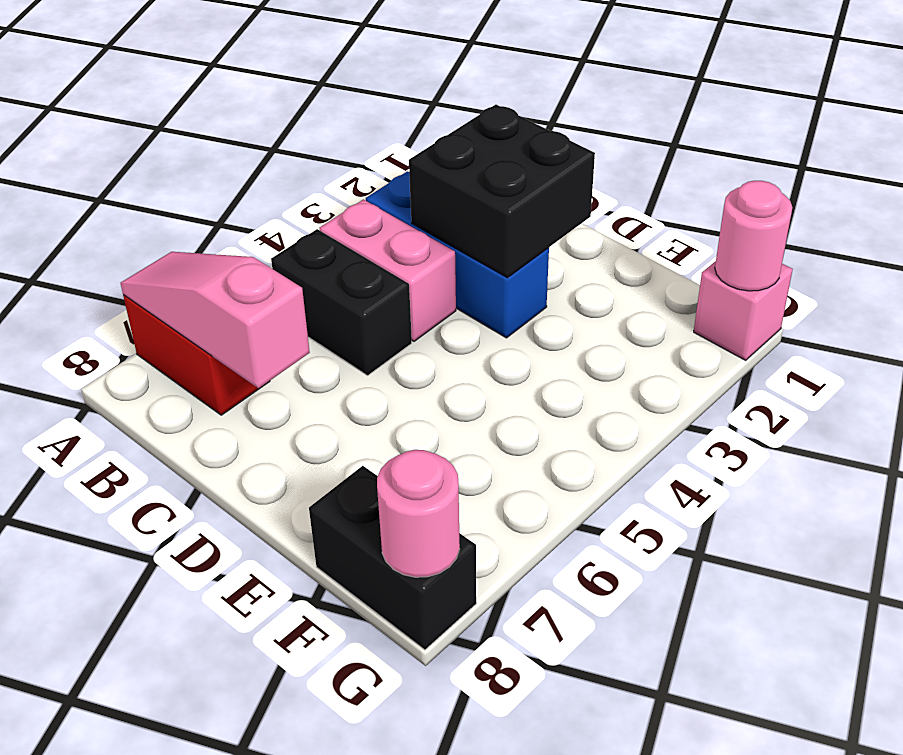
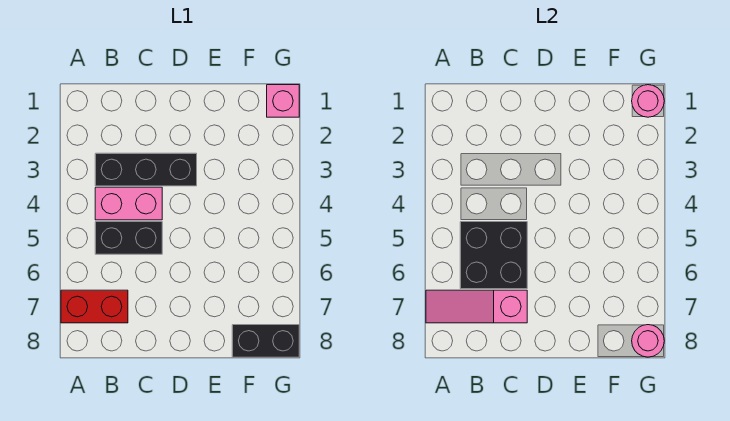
blue 1x3 brick [366,171,549,338] -> black 1x3 brick [95,153,197,186]
black 2x2 brick [409,105,595,278] -> black 2x2 brick moved to [460,222,527,289]

